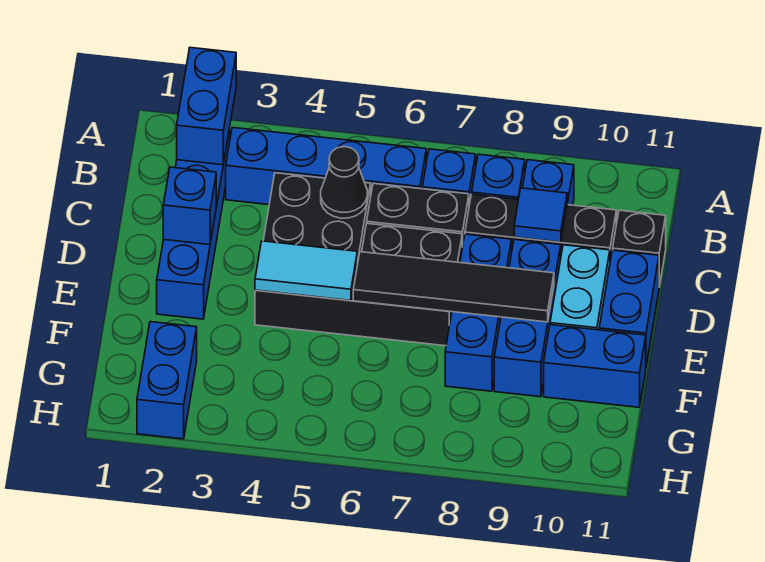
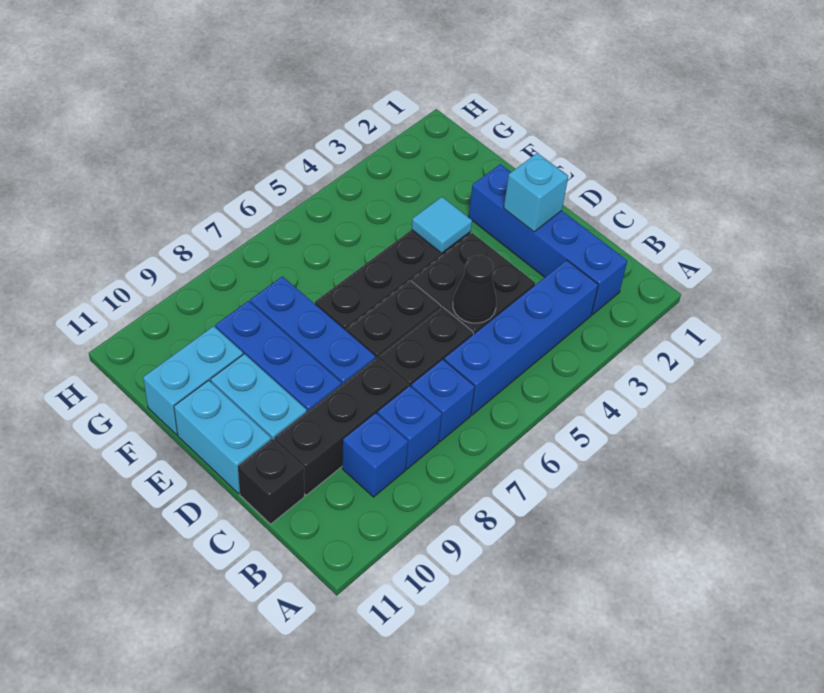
blue 1x2 brick [177,48,236,165] -> none
blue 1x1 tile [514,188,568,242] -> none
blue 1x1 brick [163,167,216,245] -> cyan 1x1 brick [504,153,568,232]
blue 1x2 brick [599,250,659,365] -> cyan 1x2 brick [174,380,271,494]
cyan 1x2 tile [255,241,357,301] -> cyan 1x1 tile [412,197,472,253]
black 1x4 tile [353,252,554,322] -> none
blue 1x2 brick [544,325,646,407] -> cyan 1x2 brick [143,326,243,435]
blue 1x2 brick [137,322,197,439] -> none

